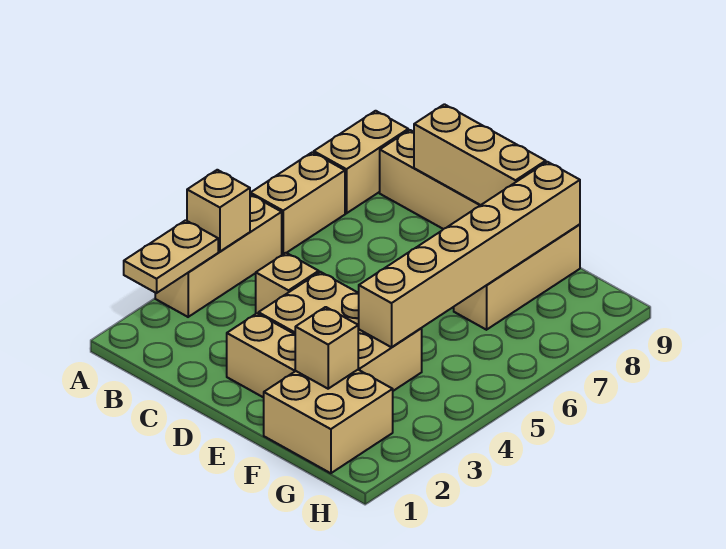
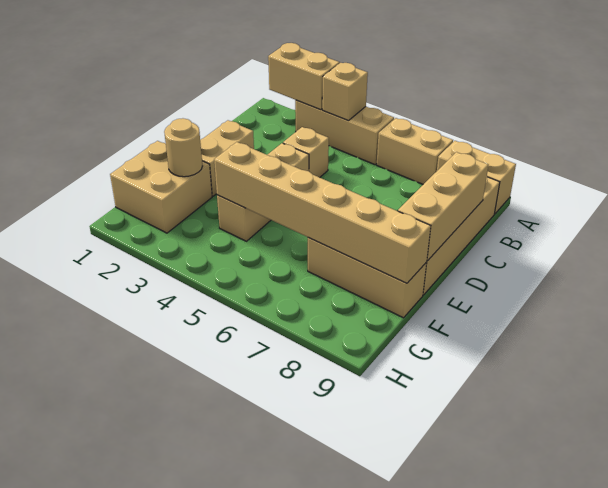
tan 1x2 plate [124,220,218,293] -> tan 1x2 brick [268,43,340,110]
tan 2x3 brick [258,272,422,391] -> tan 1x3 brick [217,143,309,241]
tan 1x1 brick [295,307,358,389] -> tan 1x1 round brick [164,118,202,177]

